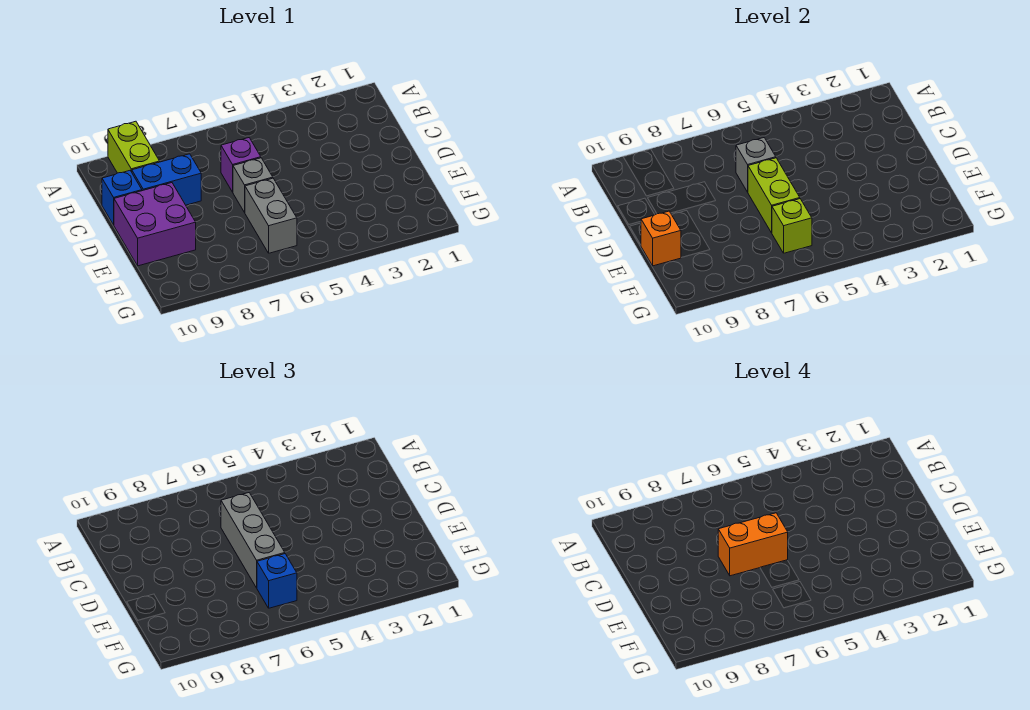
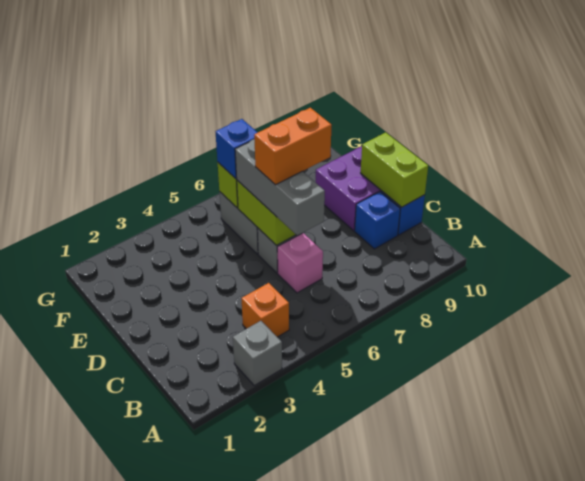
lime 1x2 brick [108,121,160,173] -> lime 1x2 brick moved to [361,132,428,207]
purple 1x1 brick [221,138,261,192] -> pink 1x1 brick [277,233,323,293]
grey 1x1 brick [736,138,776,192] -> grey 1x1 brick moved to [233,321,282,386]
blue 1x2 brick [132,154,201,205] -> blue 1x1 brick [355,192,400,249]
orange 1x1 brick [641,211,681,266] -> orange 1x1 brick moved to [241,283,289,337]

